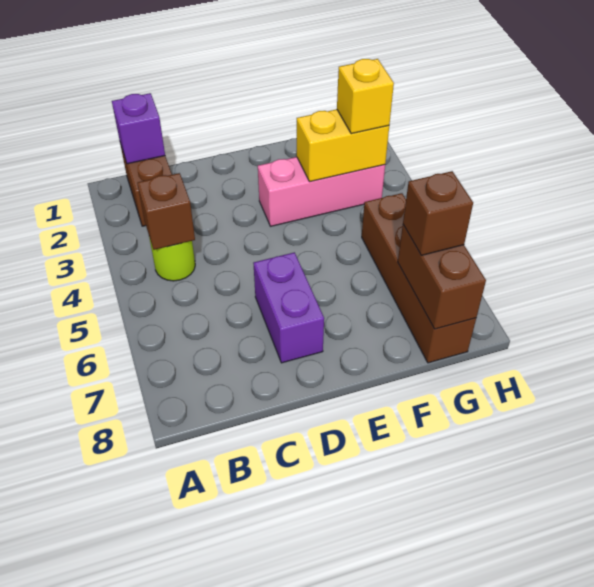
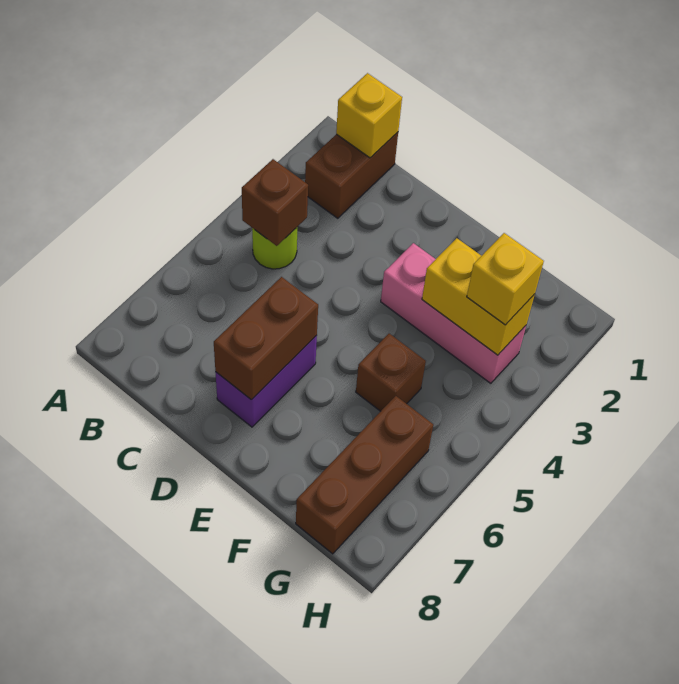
purple 1x1 brick [112,93,165,164] -> yellow 1x1 brick [336,73,402,158]
brown 1x4 brick [362,193,476,363] -> brown 1x3 brick [296,396,433,554]
brown 1x2 brick [398,225,486,329] -> brown 1x2 brick moved to [214,277,318,400]
brown 1x1 brick [403,171,473,255] -> brown 1x1 brick moved to [356,334,426,411]

